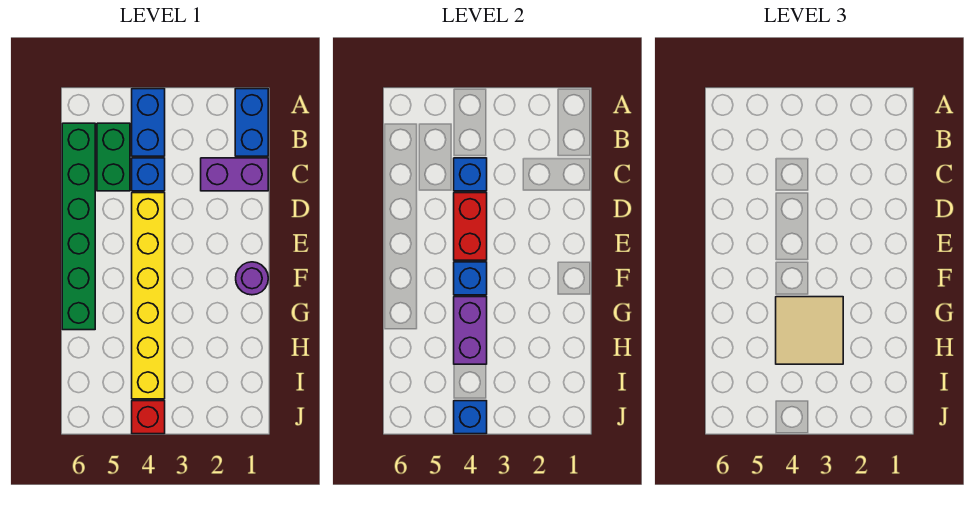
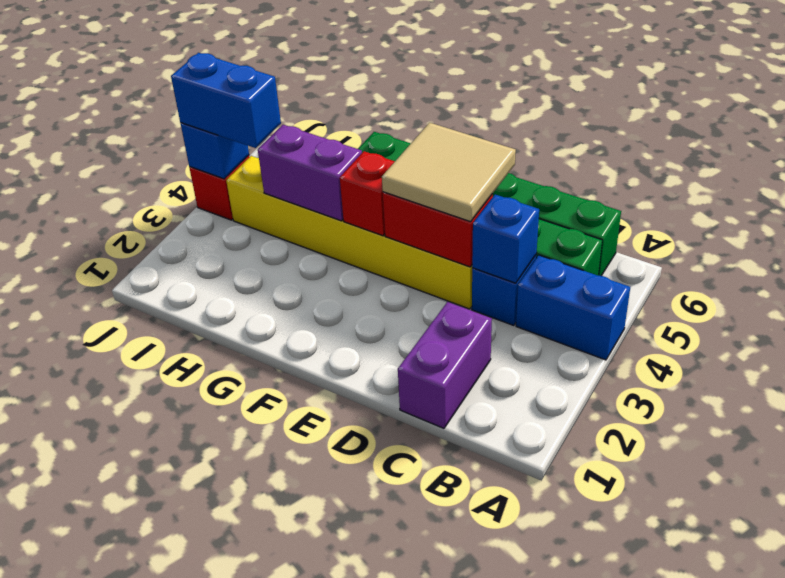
blue 1x2 brick [235,89,268,156] -> blue 1x2 brick moved to [171,53,281,148]
purple 1x1 round brick [236,262,268,295] -> none
blue 1x1 brick [454,262,487,295] -> red 1x1 brick [340,151,395,236]
tan 2x2 tile [776,297,843,364] -> tan 2x2 tile moved to [382,123,516,222]

